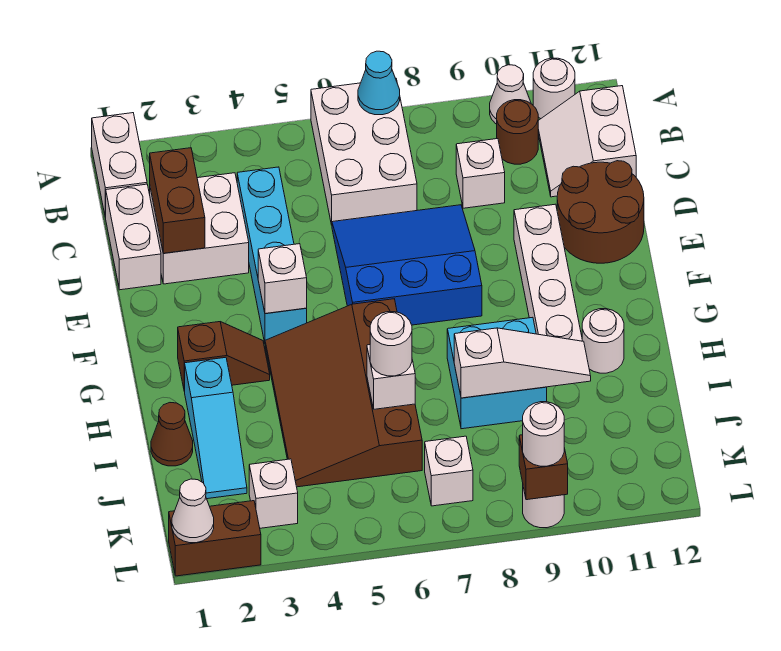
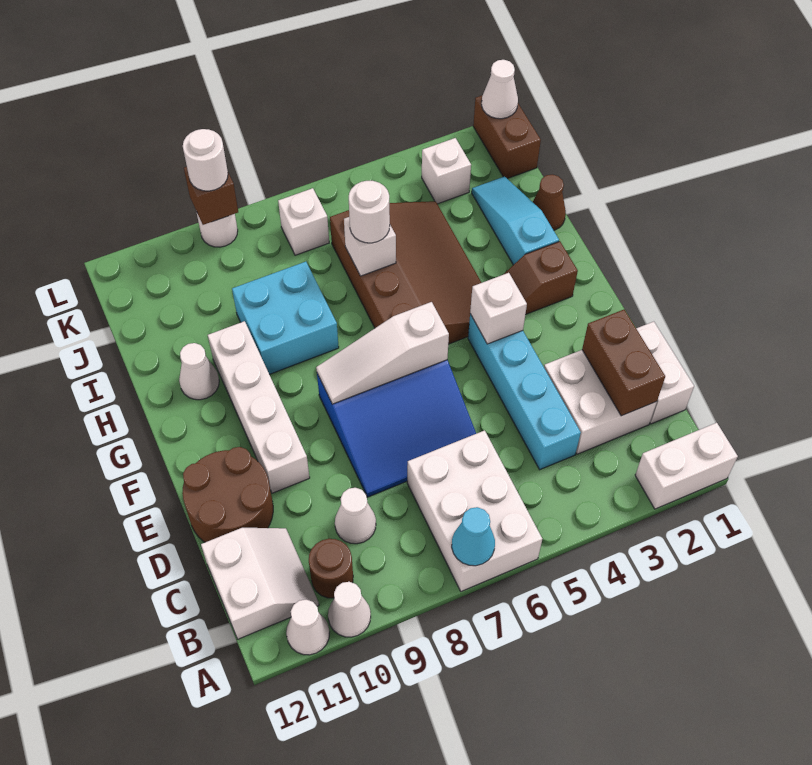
white 1x2 brick [92,113,147,218] -> white 1x2 brick turned to [635,423,738,509]
white 1x1 round brick [533,58,575,119] -> white 1x1 cone [286,600,329,655]
white 1x1 brick [456,139,505,208] -> white 1x1 cone [335,488,376,544]
white 1x1 round brick [582,309,624,373] -> white 1x1 cone [179,343,219,400]
white 1x3 slope [454,328,591,398] -> white 1x3 slope moved to [316,302,449,404]
brown 1x2 brick [169,501,261,576] -> brown 1x2 brick turned to [473,96,541,179]

